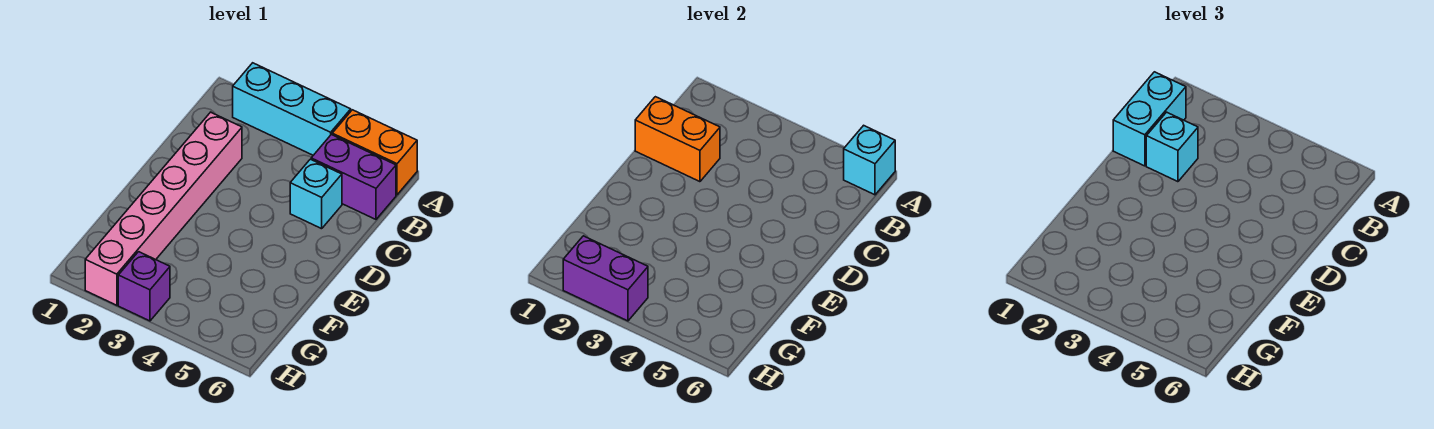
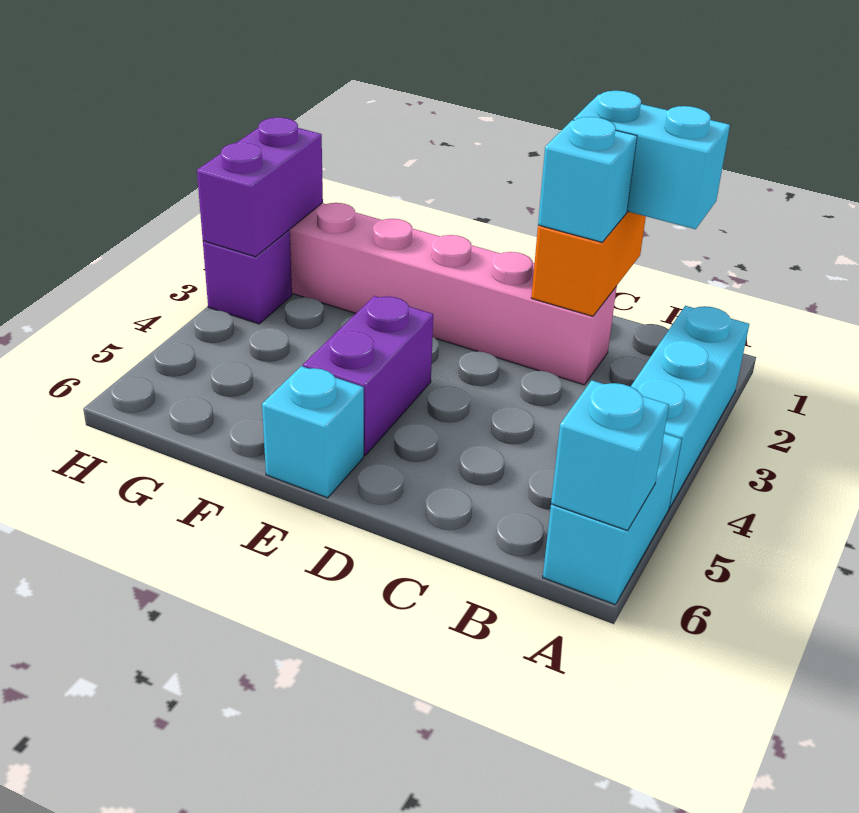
orange 1x2 brick [332,110,417,195] -> cyan 1x2 brick [543,433,682,605]
purple 1x2 brick [311,135,396,219] -> purple 1x2 brick moved to [303,296,433,455]
cyan 1x1 brick [290,159,342,229] -> cyan 1x1 brick moved to [262,366,364,498]

